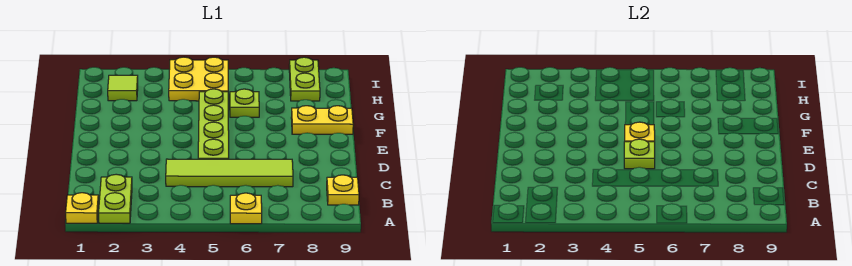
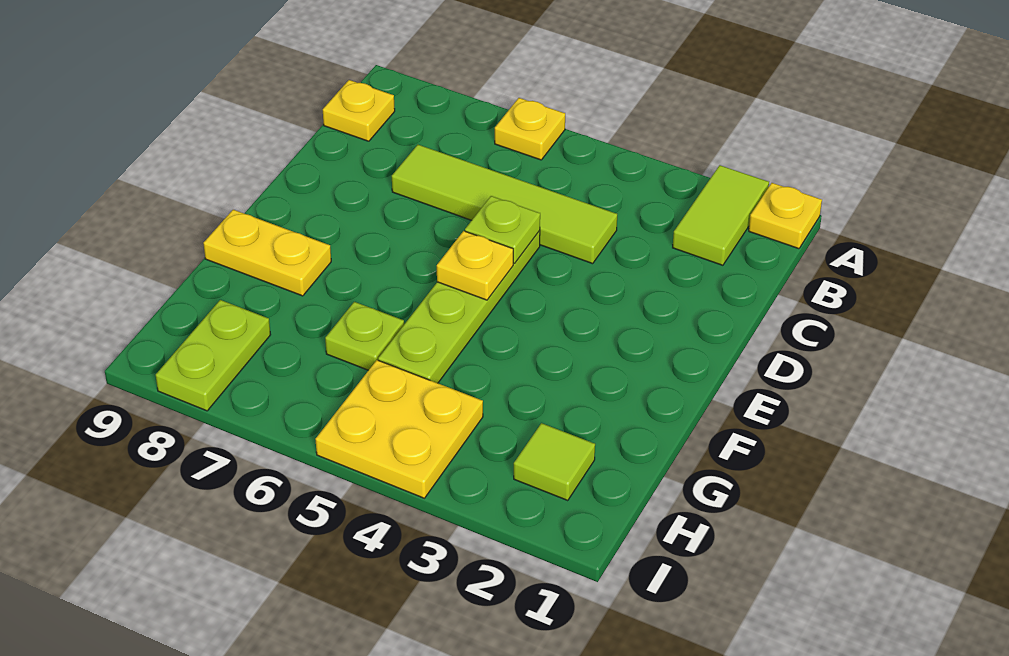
lime 1x2 plate [99,174,132,223] -> lime 1x2 tile [673,165,769,265]

